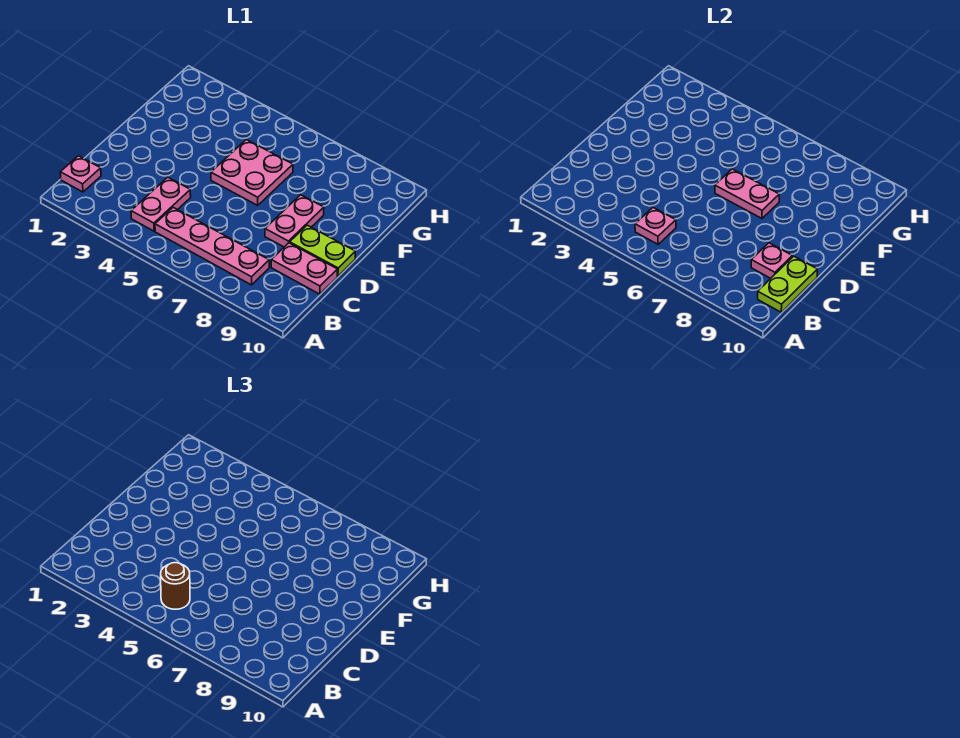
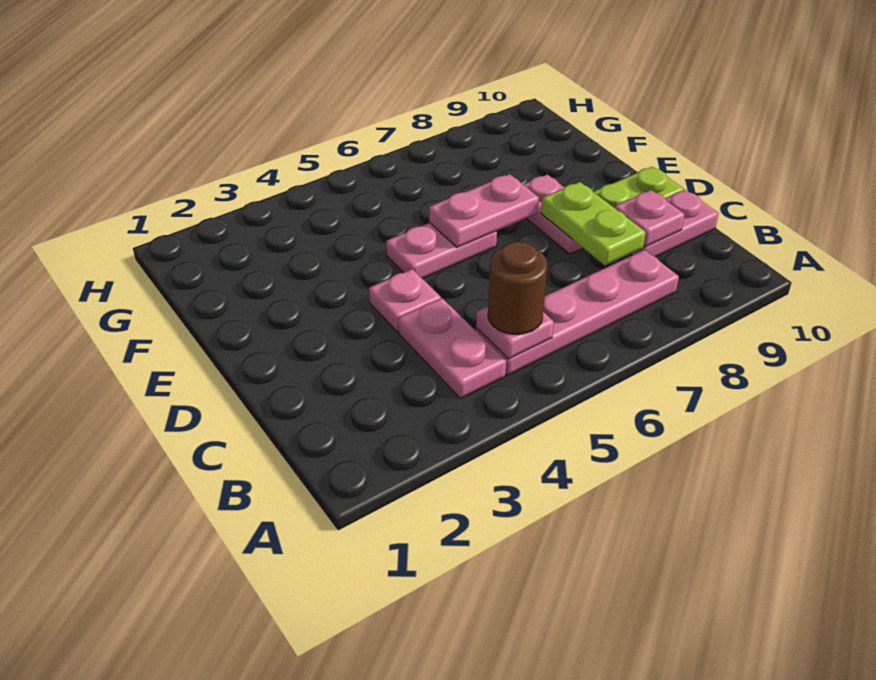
pink 1x1 plate [60,156,101,192] -> pink 1x1 plate moved to [369,269,441,332]
lime 1x2 plate [758,256,817,312] -> lime 1x2 plate moved to [541,182,646,265]
pink 2x2 plate [211,140,293,205] -> pink 1x2 plate [386,223,497,279]

